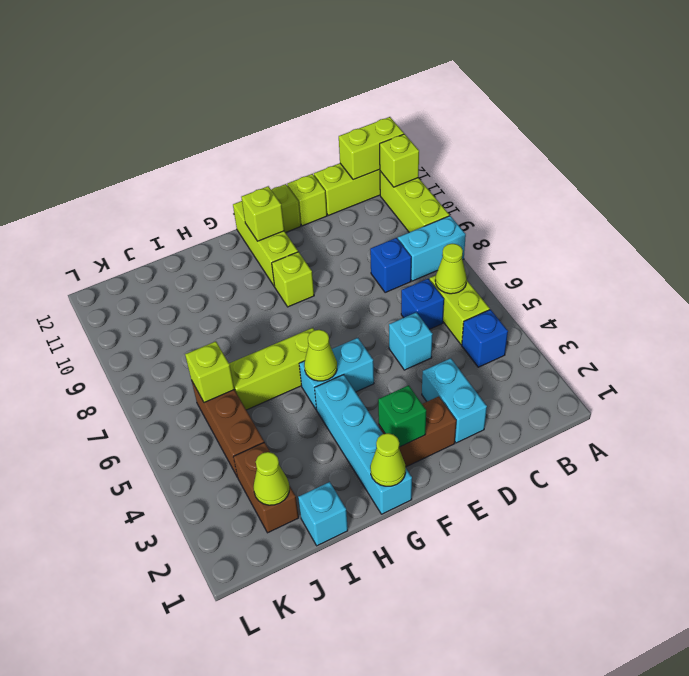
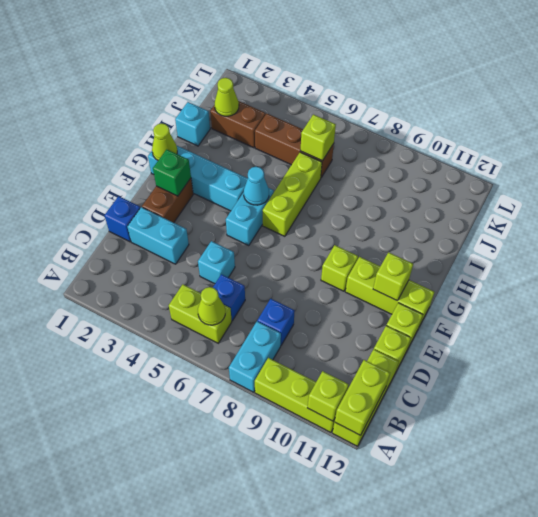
blue 1x1 brick [462,310,508,367] -> blue 1x1 brick moved to [105,196,140,242]
lime 1x1 cone [304,330,337,381] -> cyan 1x1 cone [244,167,269,205]

